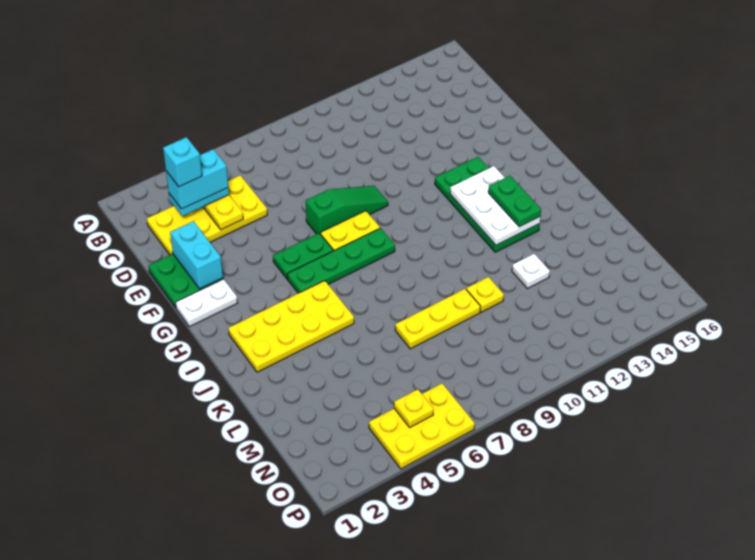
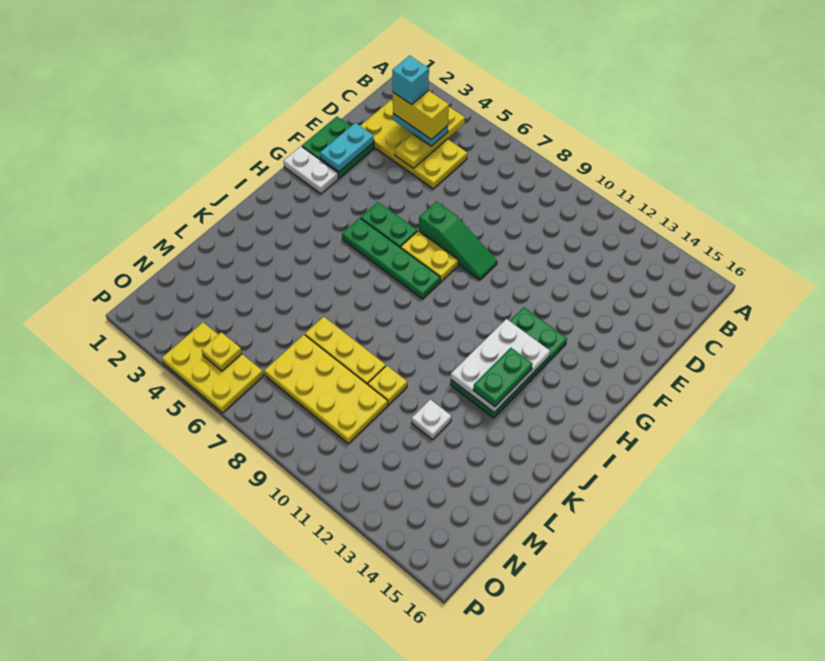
cyan 1x2 brick [166,149,228,209] -> yellow 1x2 brick [393,90,449,140]
cyan 1x2 brick [170,221,223,289] -> cyan 1x2 plate [320,123,374,172]
yellow 2x4 plate [228,281,354,372] -> yellow 2x4 plate moved to [264,335,388,444]

